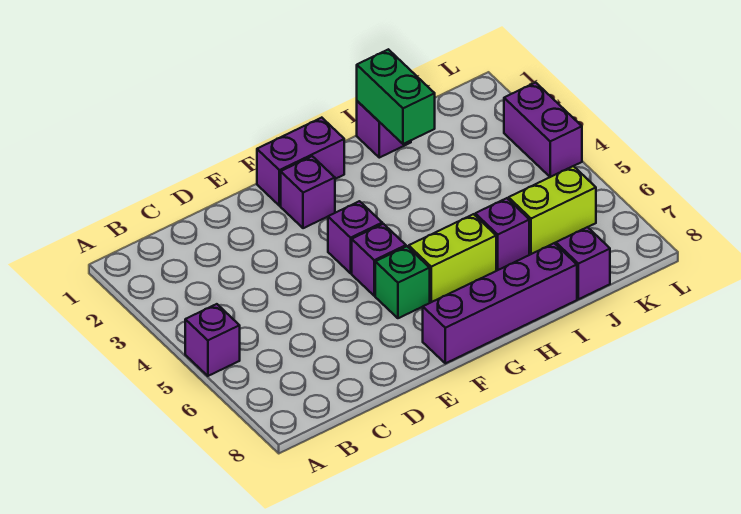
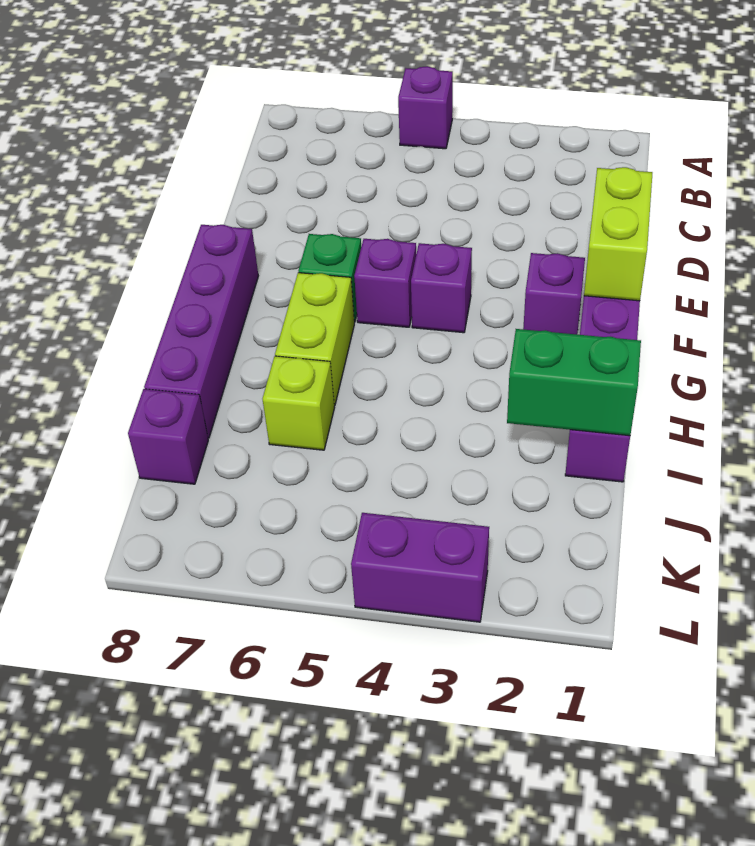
purple 1x1 brick [475,198,529,270] -> lime 1x1 brick [263,356,335,450]
lime 1x2 brick [509,166,596,254] -> lime 1x2 brick moved to [584,167,652,301]

